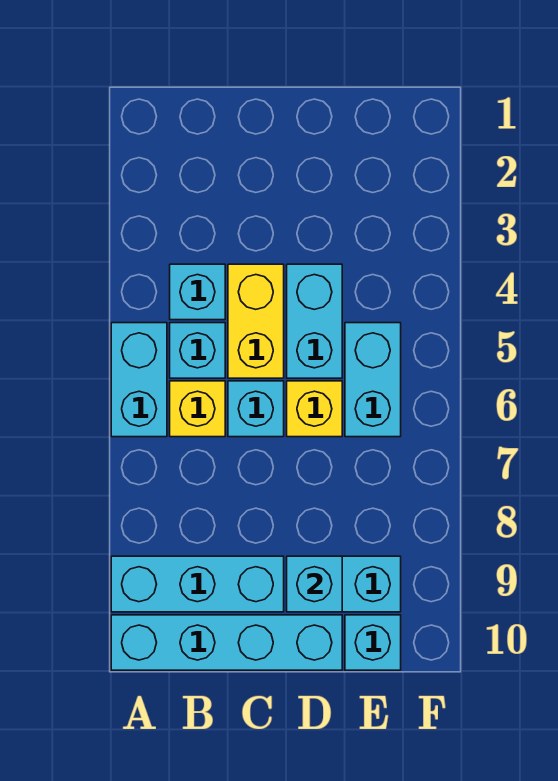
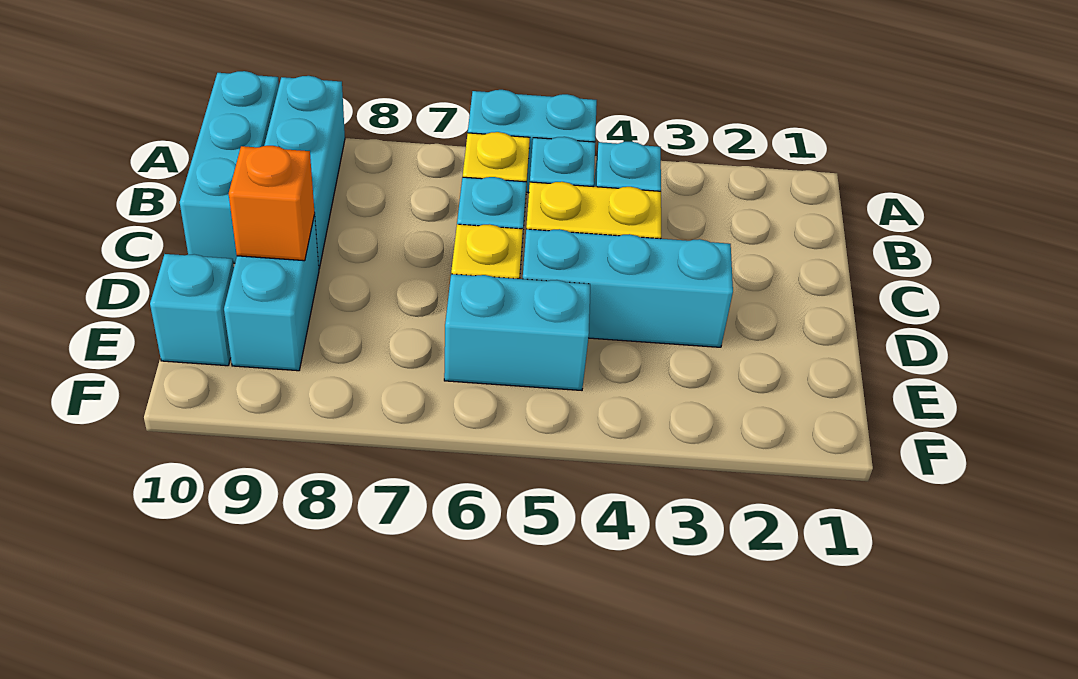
cyan 1x4 brick [111,615,342,670] -> cyan 1x3 brick [180,71,279,263]
cyan 1x2 brick [287,264,342,378] -> cyan 1x3 brick [523,229,733,347]
cyan 1x1 brick [287,556,342,612] -> orange 1x1 brick [229,146,315,261]

